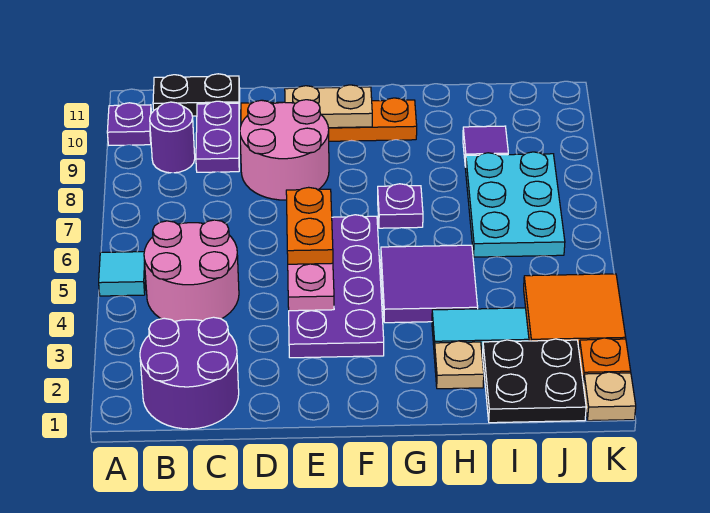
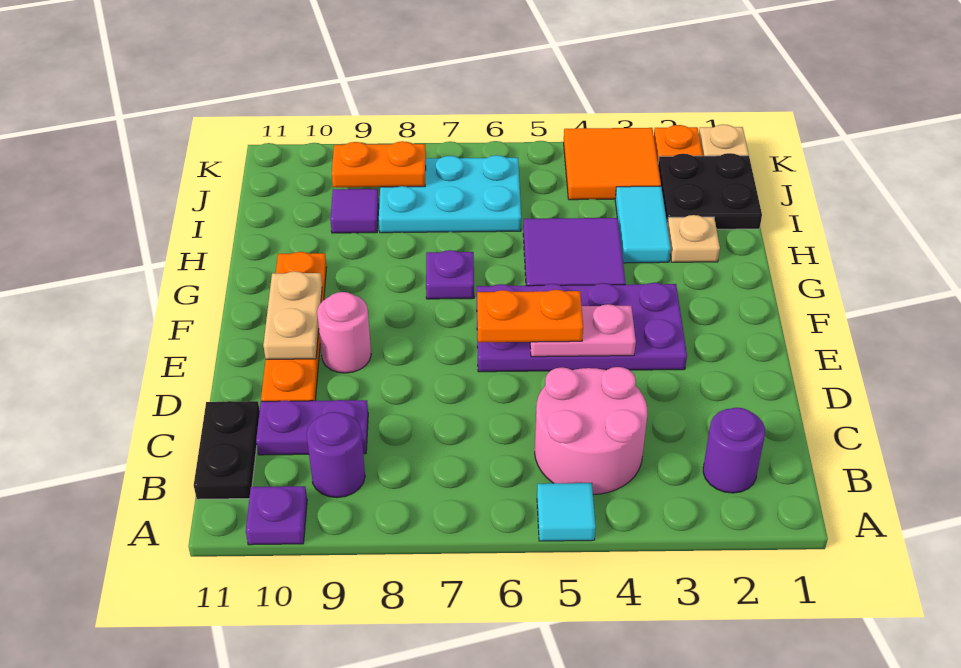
purple 2x2 round brick [140,317,239,429] -> purple 1x1 round brick [703,408,765,493]
pink 2x2 round brick [240,100,329,200] -> pink 1x1 round brick [317,292,371,373]
none -> orange 1x2 plate [332,141,426,187]

